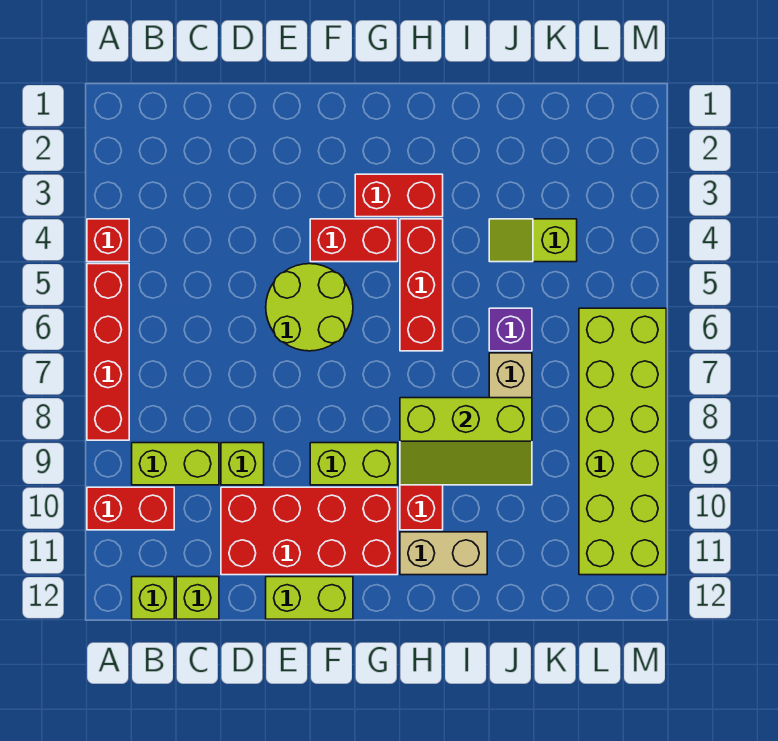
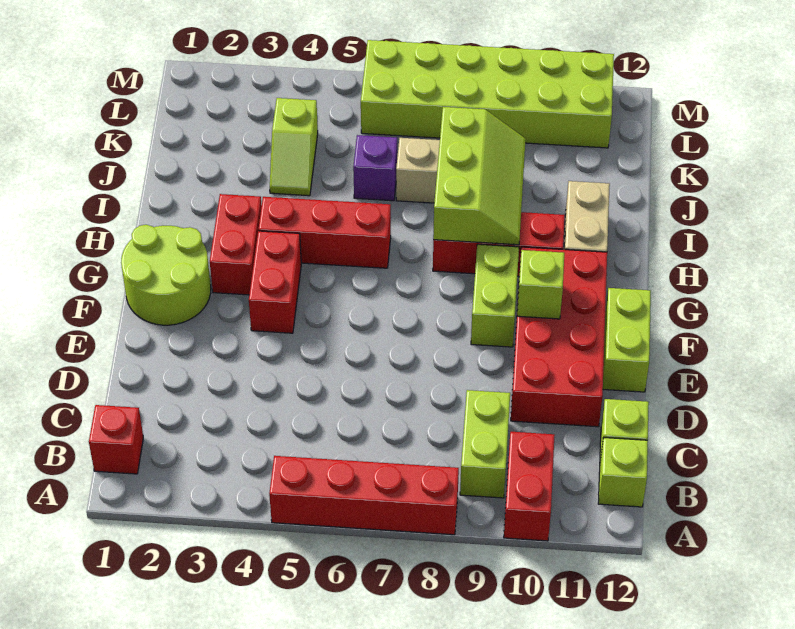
red 1x1 brick [87,219,129,262] -> red 1x1 brick moved to [89,405,143,474]
lime 1x1 brick [221,443,264,485] -> lime 1x1 brick moved to [517,250,564,319]
lime 2x2 round brick [266,264,353,351] -> lime 2x2 round brick moved to [121,225,211,325]

